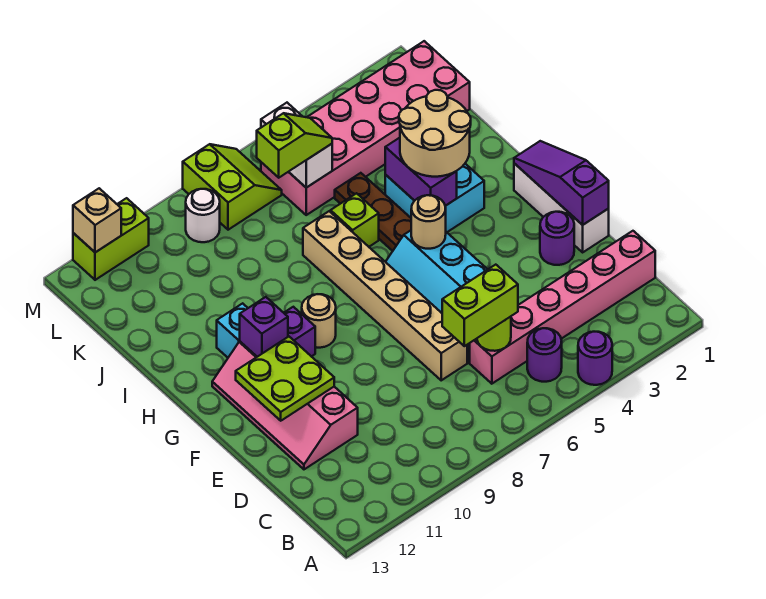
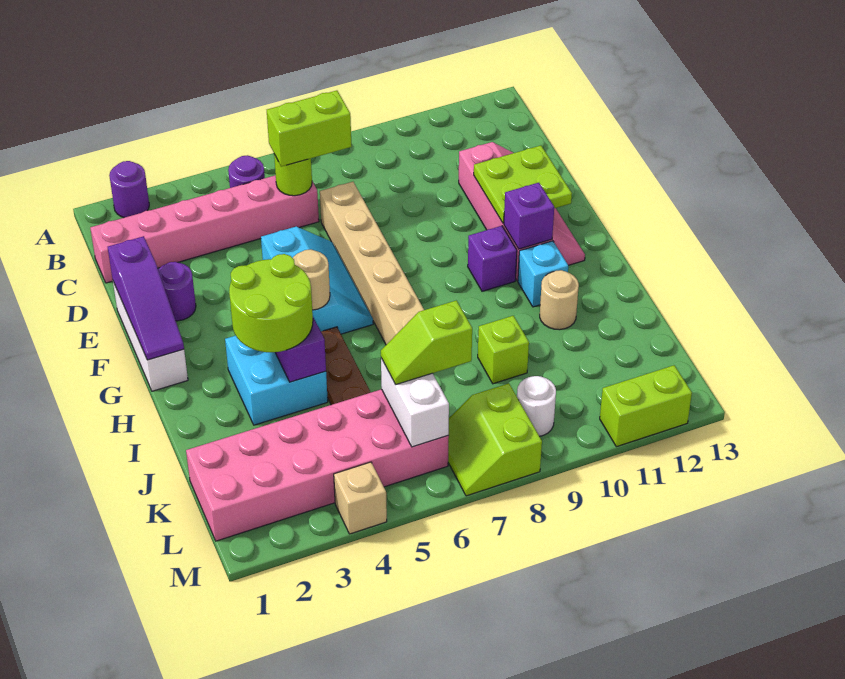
purple 1x1 round brick [578,332,612,385] -> purple 1x1 round brick moved to [109,161,149,218]
tan 1x1 round brick [302,294,336,348] -> tan 1x1 round brick moved to [540,270,579,330]
tan 2x2 round brick [399,90,471,177] -> lime 2x2 round brick [229,254,313,352]
lime 1x1 brick [331,193,379,247] -> lime 1x1 brick moved to [478,316,529,384]
tan 1x1 brick [73,188,121,252] -> tan 1x1 brick moved to [334,462,387,534]

